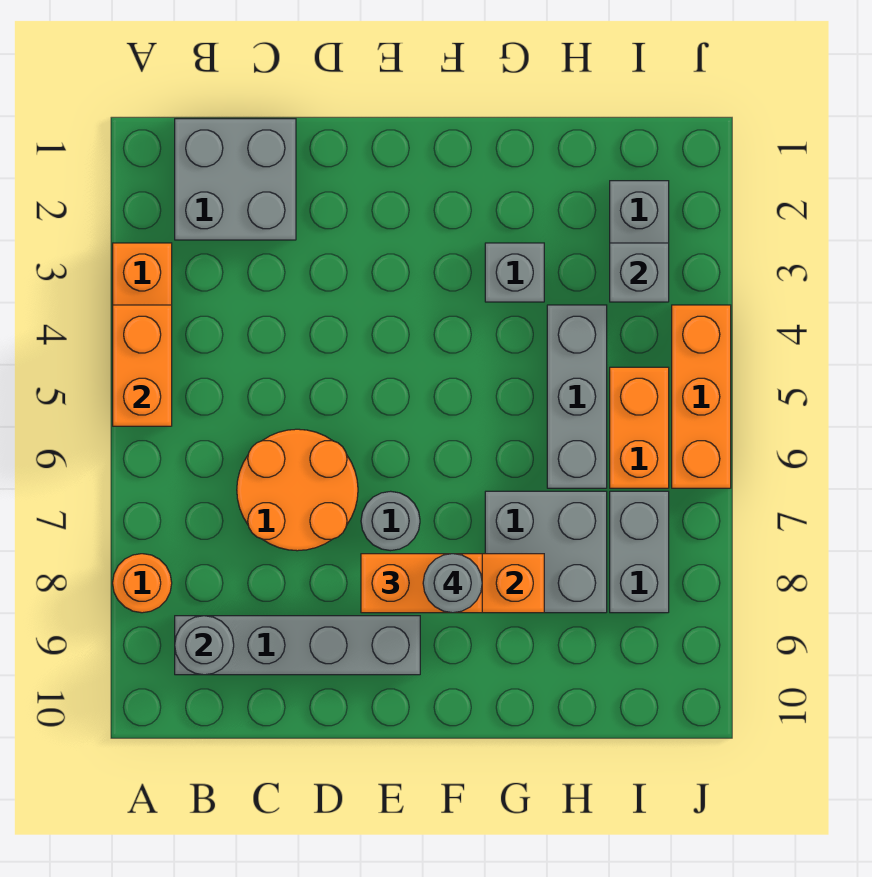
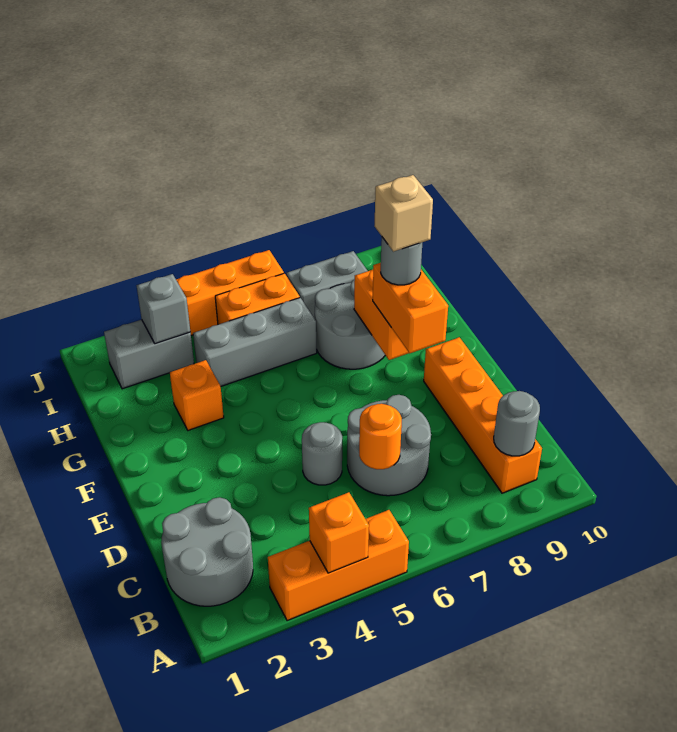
orange 1x2 brick [113,305,172,426] -> orange 1x1 brick [309,492,369,573]
orange 1x1 round brick [113,554,172,613] -> orange 1x1 round brick moved to [359,404,402,469]
grey 2x2 brick [175,119,296,240] -> grey 2x2 round brick [161,497,253,606]
grey 1x4 brick [175,616,420,675] -> orange 1x4 brick [424,337,542,493]
orange 2x2 round brick [237,429,358,551] -> grey 2x2 round brick [347,395,431,496]
grey 1x1 round brick [361,491,420,551] -> grey 1x1 round brick moved to [302,422,342,485]
none -> tan 1x1 brick [375,175,433,252]
grey 1x1 brick [485,243,544,302] -> orange 1x1 brick [170,360,224,430]
grey 2x2 brick [485,491,607,613] -> grey 2x2 round brick [315,279,385,369]

